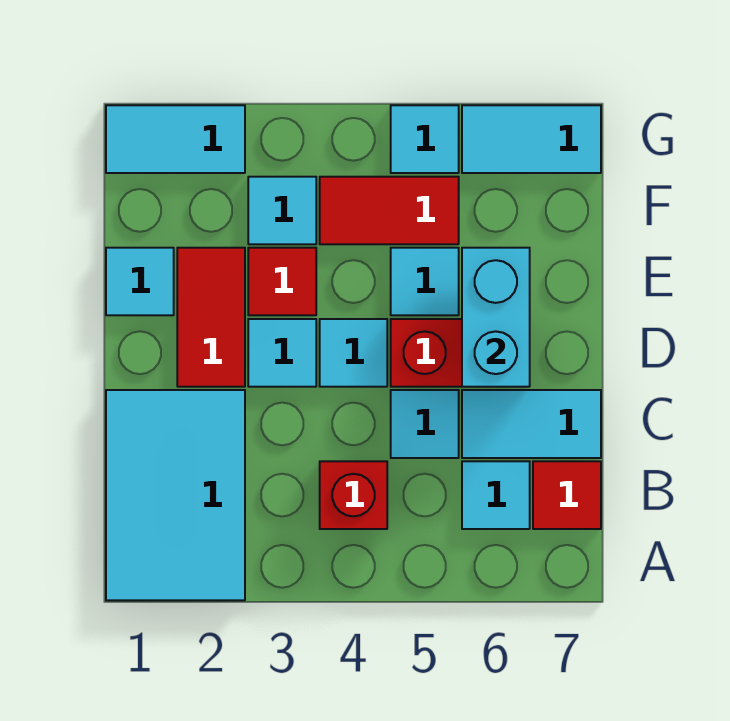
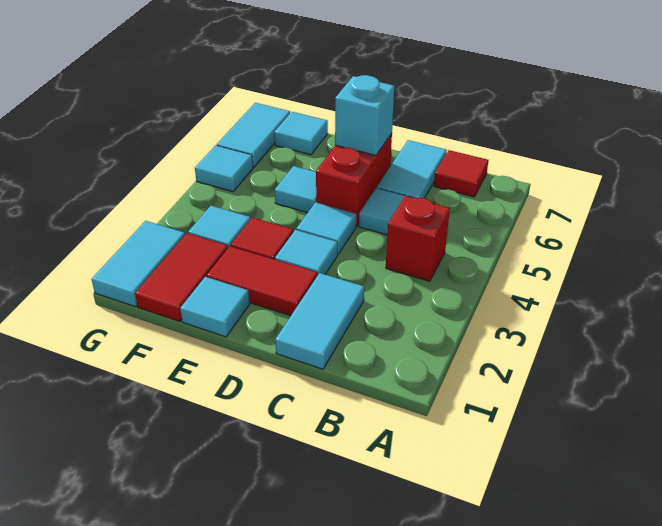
cyan 2x3 tile [106,390,245,600] -> cyan 1x2 tile [275,273,364,369]
cyan 1x1 tile [462,461,530,529] -> cyan 1x1 tile moved to [274,112,328,155]
cyan 1x2 brick [462,248,530,387] -> cyan 1x1 brick [335,75,395,155]
red 1x2 tile [320,177,459,244] -> red 1x2 tile moved to [135,233,228,322]

